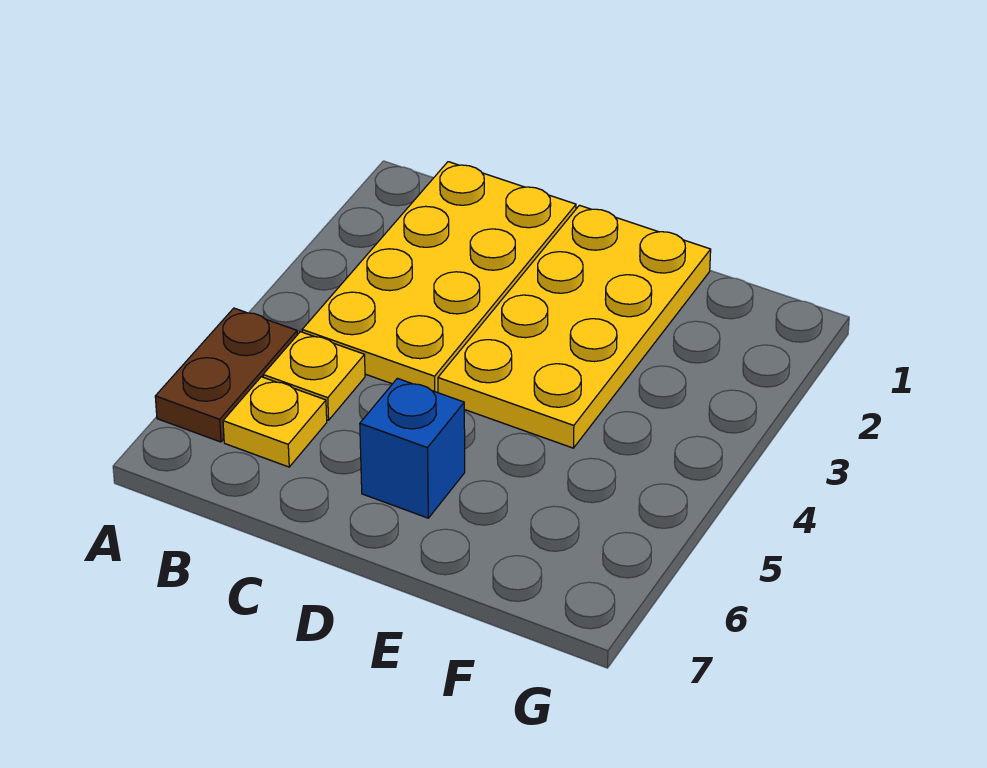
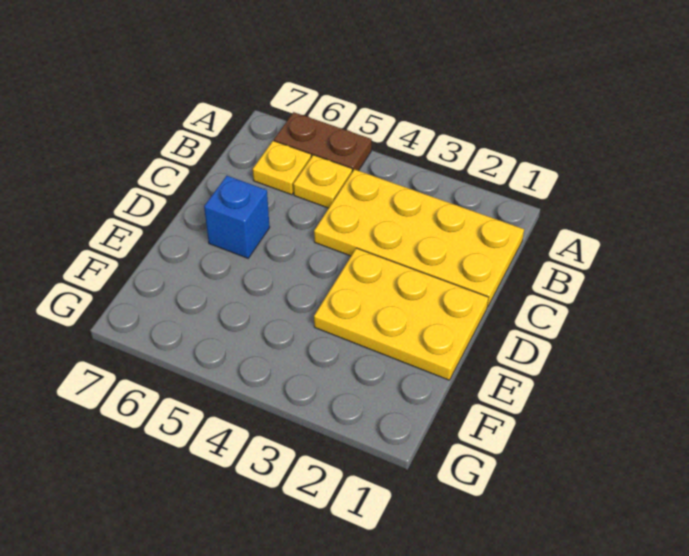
yellow 2x4 plate [438,205,711,448] -> yellow 2x3 plate [314,248,489,380]

